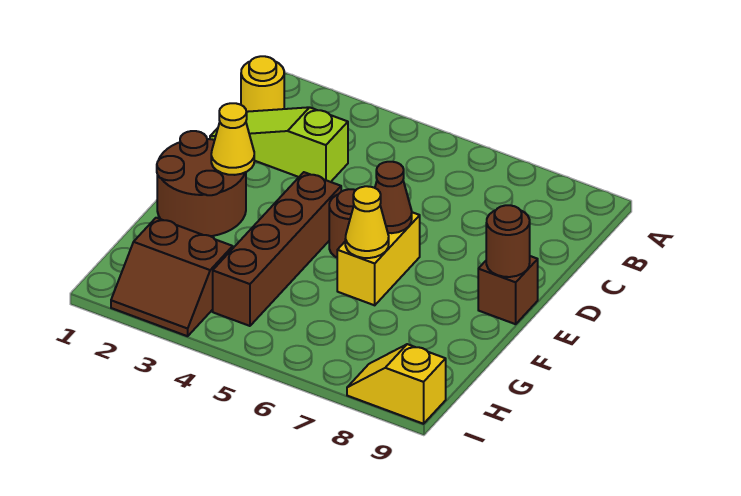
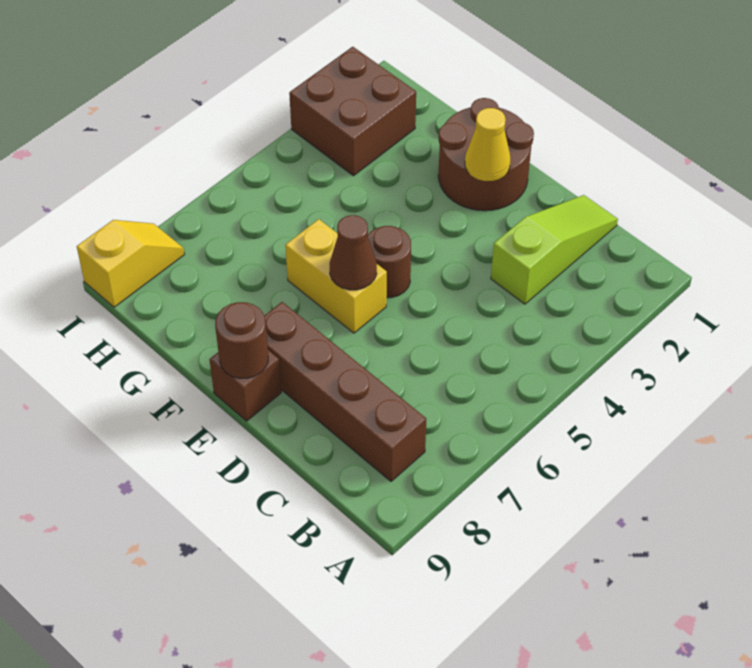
yellow 1x1 round brick [241,56,284,112] -> none
brown 1x4 brick [213,172,341,326] -> brown 1x4 brick moved to [264,302,426,481]
yellow 1x1 cone [345,186,389,258] -> none
brown 2x2 slope [111,218,233,336] -> brown 2x2 brick [289,47,416,176]

